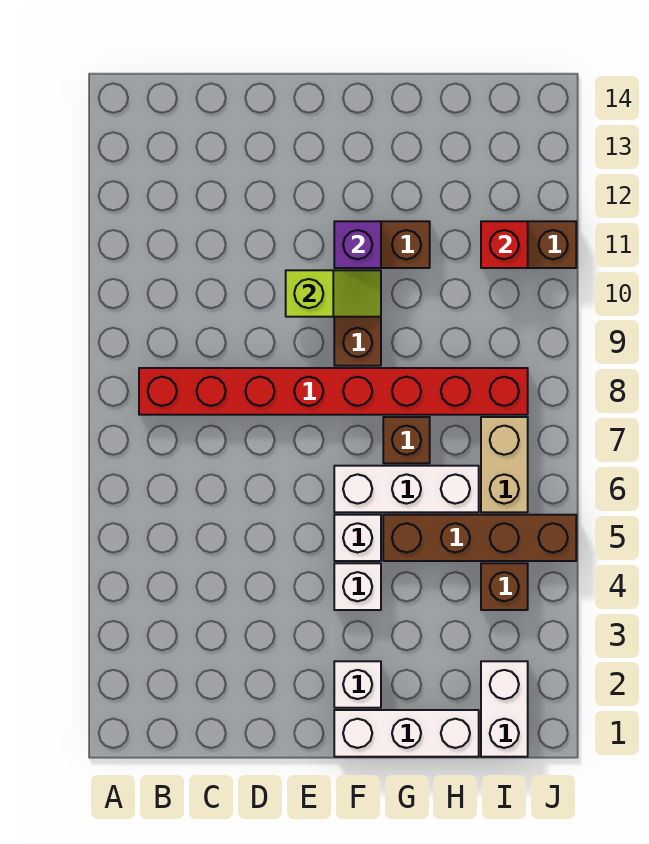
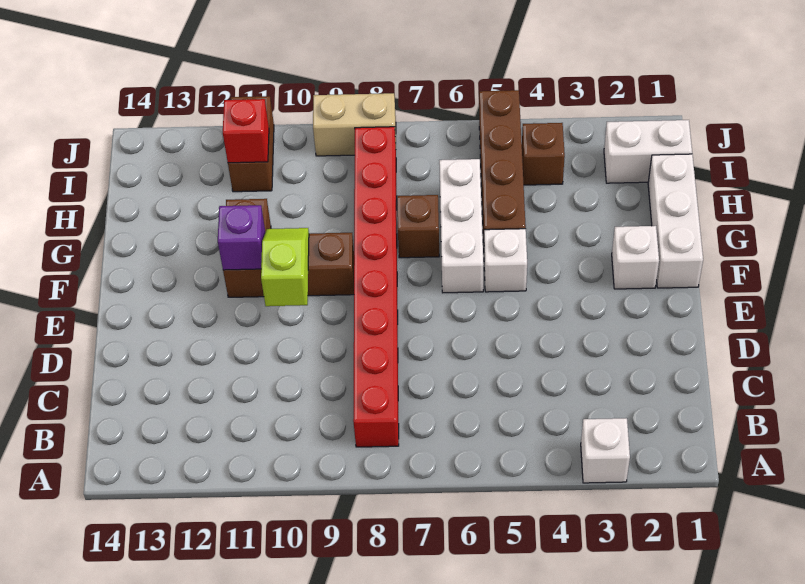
white 1x1 brick [334,563,381,610] -> white 1x1 brick moved to [581,418,630,483]
tan 1x2 brick [481,417,528,512] -> tan 1x2 brick moved to [313,93,396,156]

